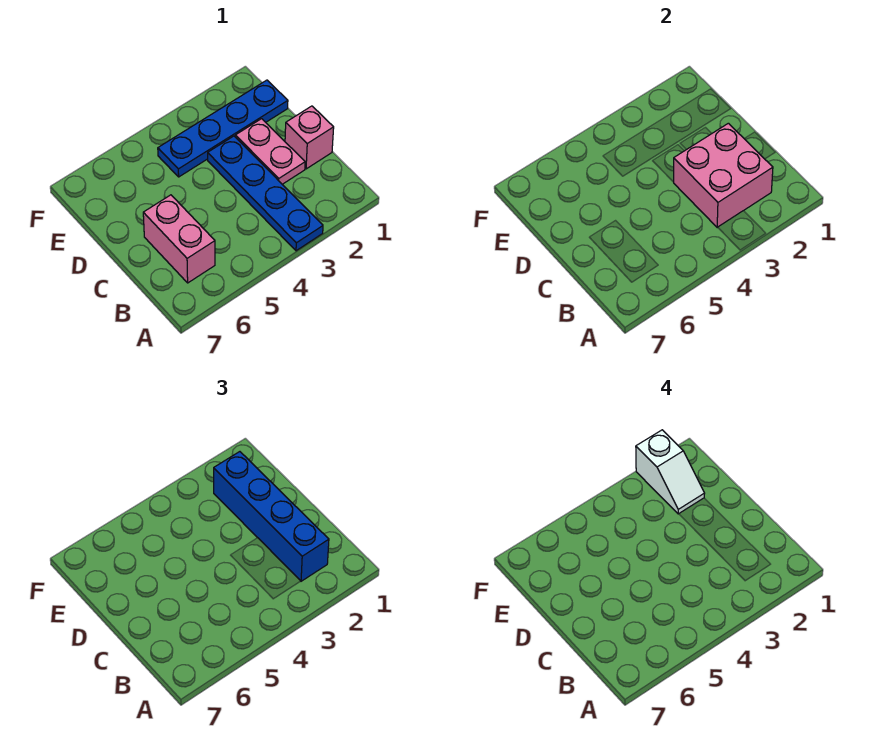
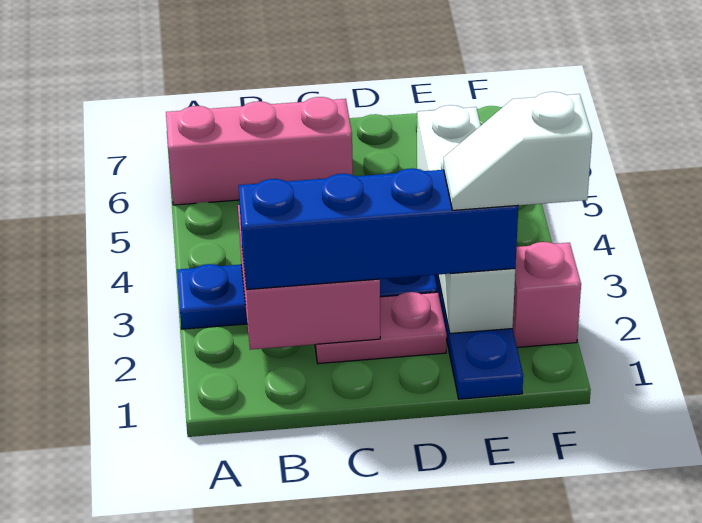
pink 1x2 brick [143,195,215,283] -> pink 1x3 brick [166,97,353,205]
pink 1x1 brick [285,106,334,169] -> pink 1x1 brick moved to [513,242,581,347]
none -> white 1x4 brick [417,105,515,333]

